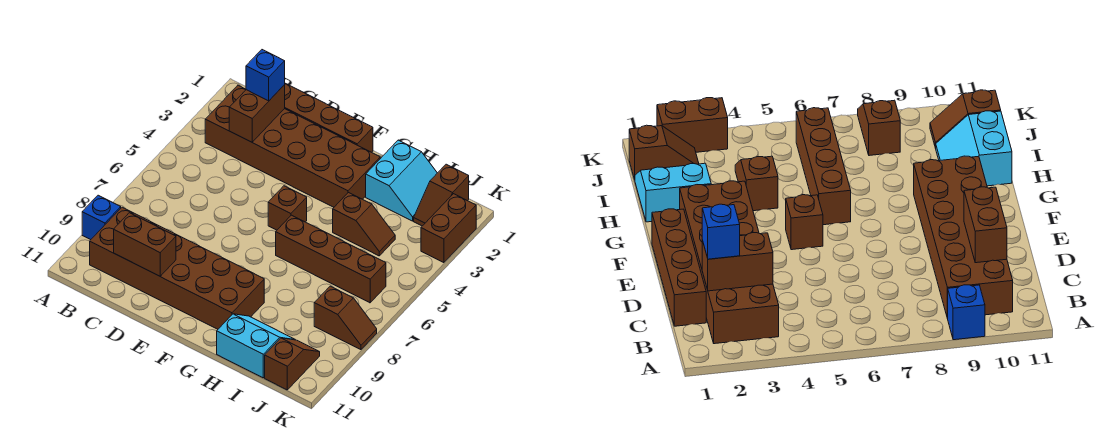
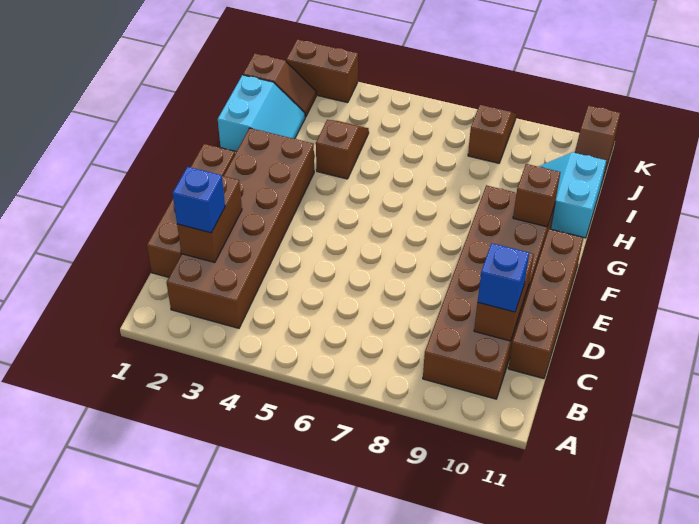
blue 1x1 brick [82,195,121,240] -> blue 1x1 brick moved to [478,243,529,312]
brown 1x2 brick [229,85,285,142] -> brown 1x2 brick turned to [177,176,242,263]
brown 1x1 brick [268,186,307,230] -> brown 1x1 brick moved to [513,164,561,227]
brown 1x4 brick [276,215,386,303] -> brown 1x4 brick moved to [508,229,583,379]
cyan 2x2 slope [366,140,437,221] -> cyan 2x2 slope turned to [218,75,305,152]
brown 1x2 slope [265,338,320,390] -> brown 1x2 slope turned to [575,105,620,185]

